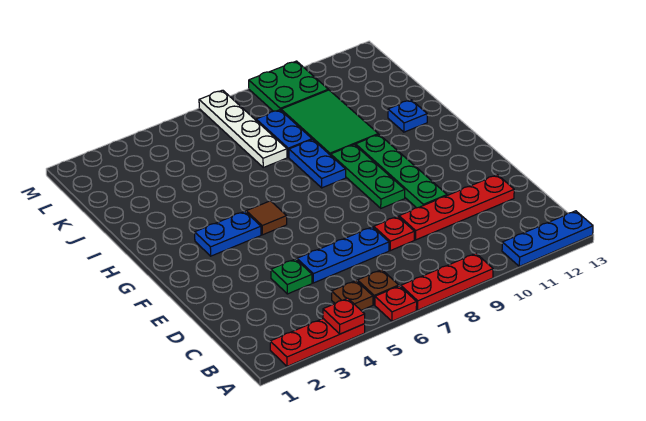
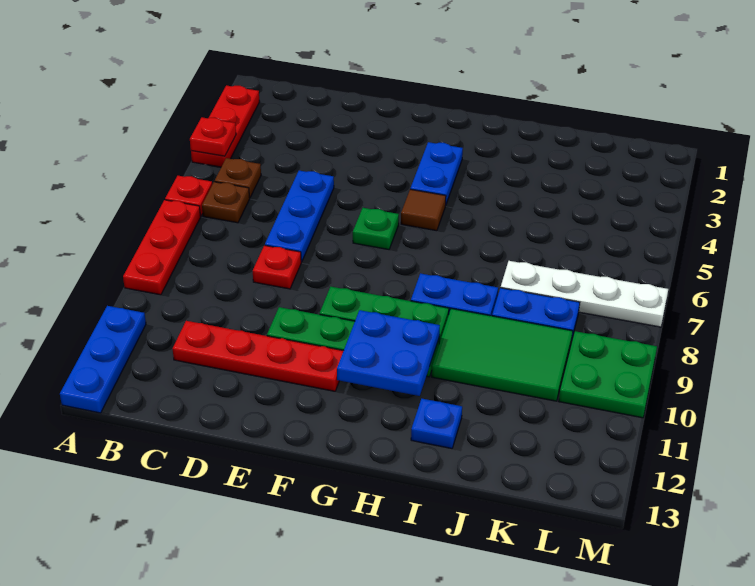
green 1x1 plate [271,259,312,294] -> green 1x1 plate moved to [353,208,399,249]
red 1x4 plate [399,175,514,240] -> red 1x4 plate turned to [173,321,343,391]
none -> blue 2x2 plate [337,310,440,396]

